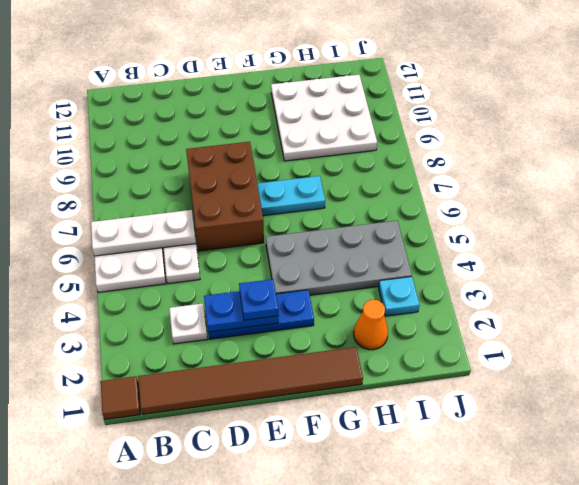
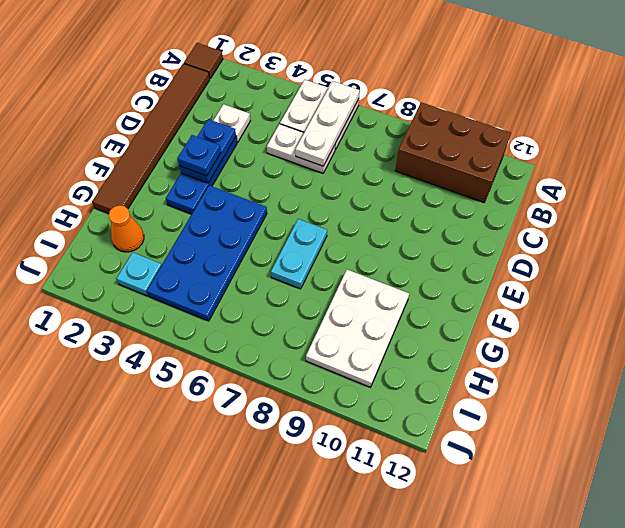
brown 2x3 brick [186,142,264,251] -> brown 2x3 brick moved to [395,102,511,202]
grey 2x4 plate [266,221,412,295] -> blue 2x4 plate [147,185,267,321]
white 3x3 plate [271,75,377,161] -> white 2x3 plate [306,270,409,387]

